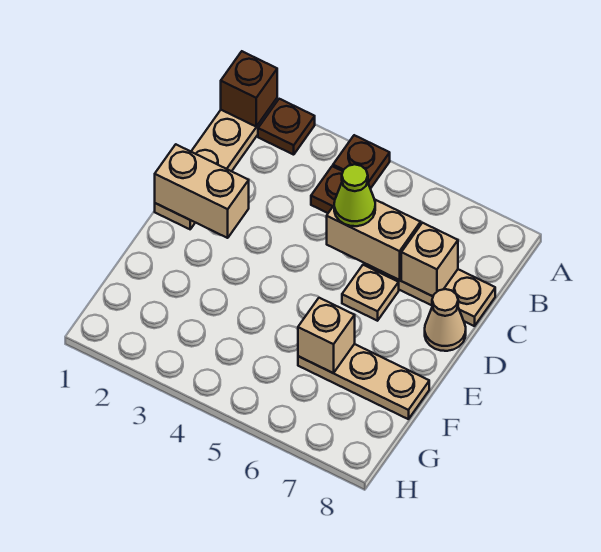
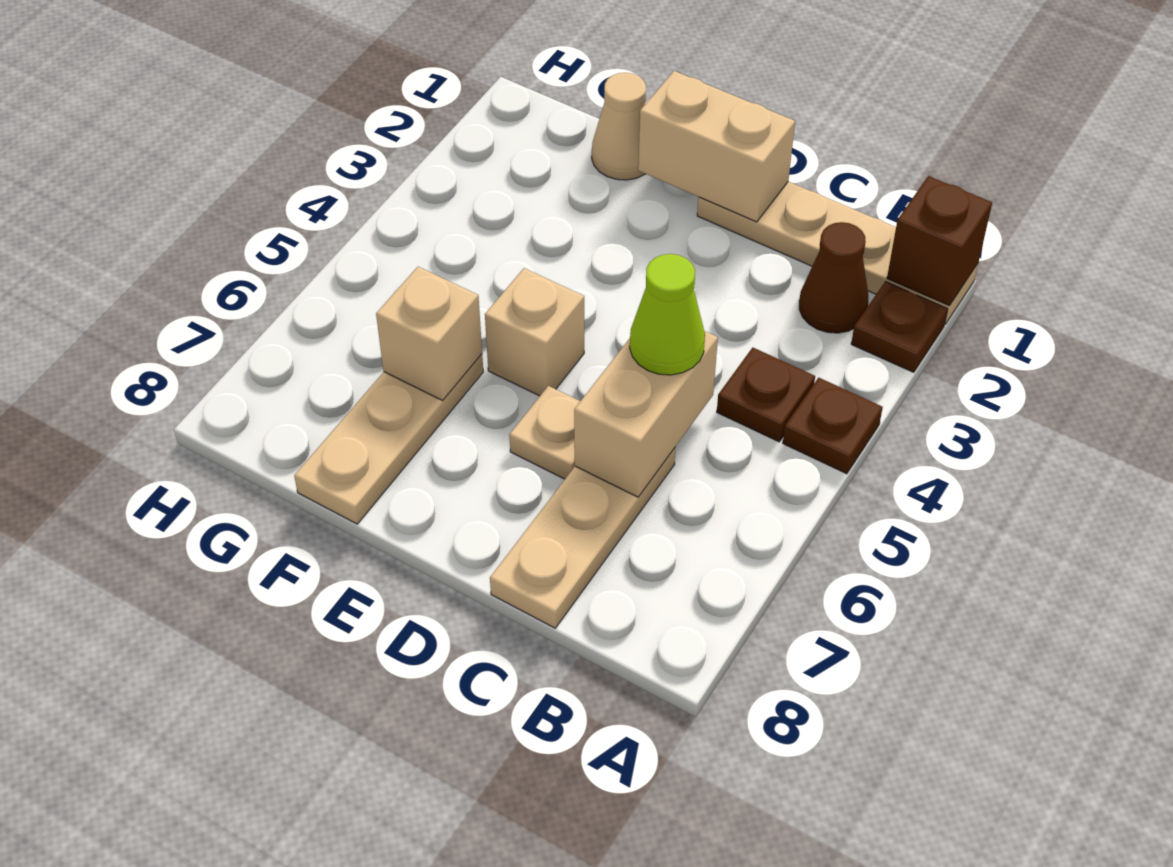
none -> brown 1x1 cone [799,222,868,333]
tan 1x1 brick [401,223,458,296] -> tan 1x1 brick moved to [485,268,584,396]
tan 1x2 brick [155,144,249,238] -> tan 1x2 brick turned to [638,71,795,222]
tan 1x1 cone [425,289,466,351] -> tan 1x1 cone moved to [592,73,646,180]

